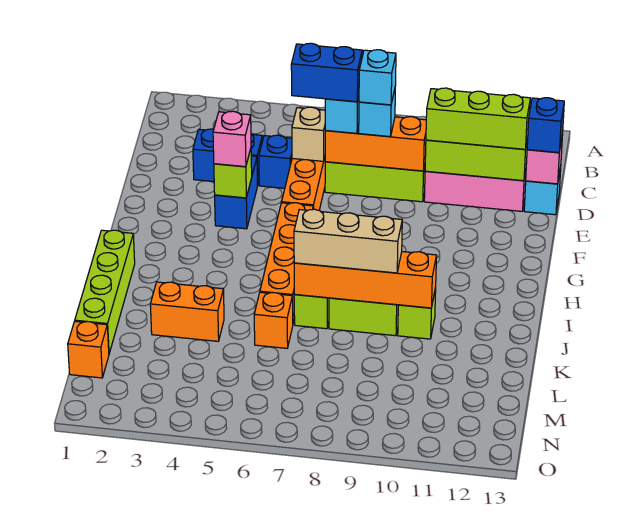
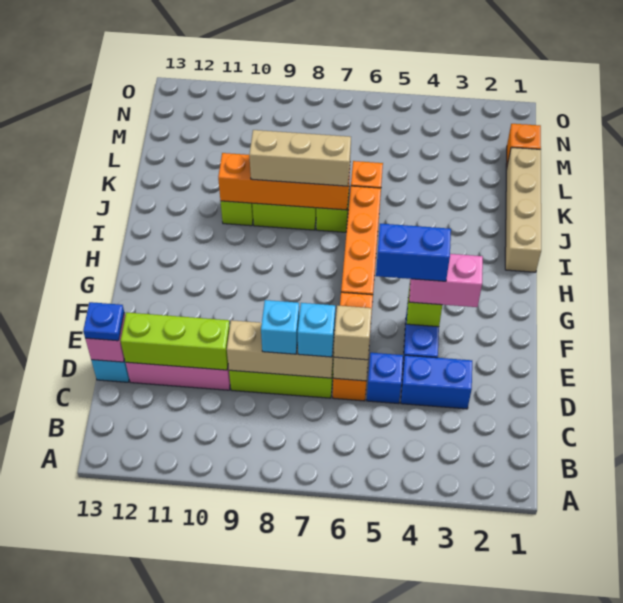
none -> tan 1x1 brick [334,305,372,360]
blue 1x2 brick [291,43,362,102] -> blue 1x2 brick moved to [376,224,451,281]
orange 1x3 brick [325,117,426,171] -> tan 1x3 brick [227,320,335,378]
cyan 1x1 brick [359,50,396,105] -> none
lime 1x3 brick [426,88,530,149] -> none
blue 1x1 brick [527,98,564,153] -> blue 1x1 plate [83,302,124,341]
pink 1x1 brick [213,111,251,167] -> pink 1x2 brick [409,254,483,307]
lime 1x4 brick [75,230,135,353] -> tan 1x4 brick [505,147,541,272]
orange 1x2 brick [150,282,224,341] -> none

